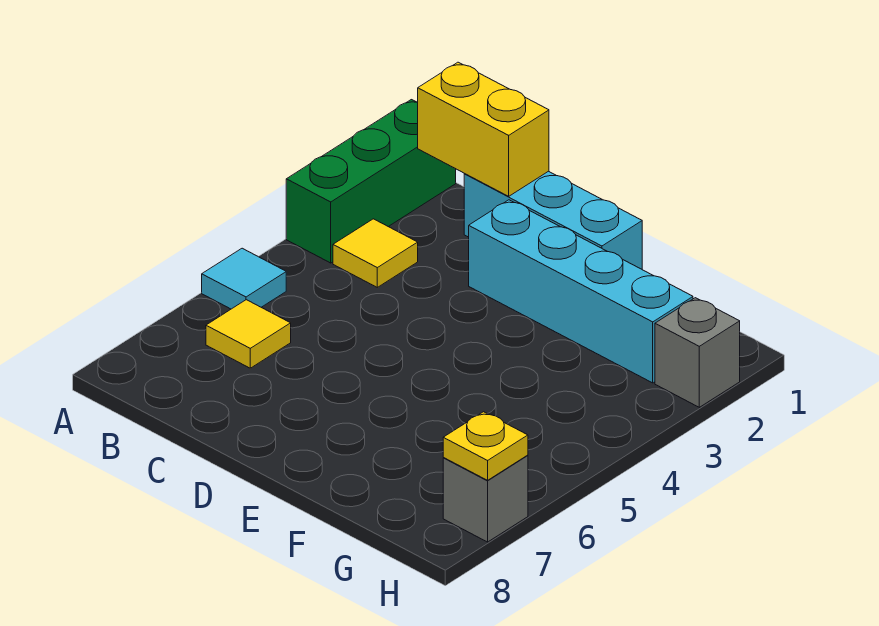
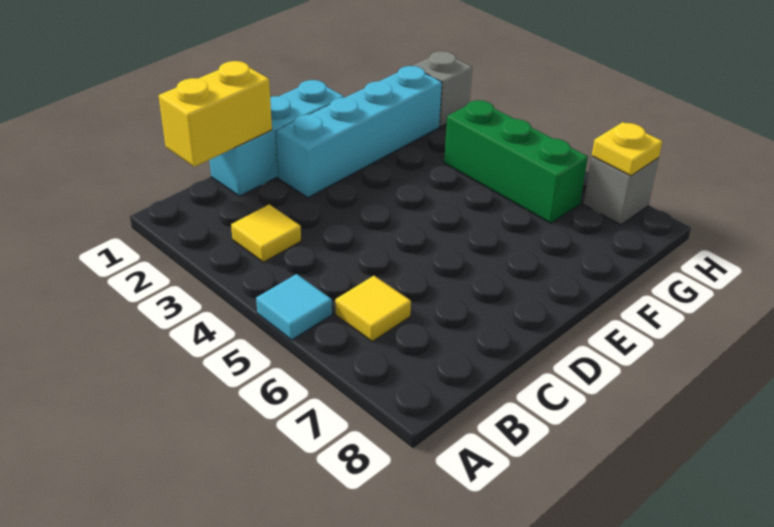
green 1x3 brick [286,100,456,263] -> green 1x3 brick moved to [444,100,588,223]

